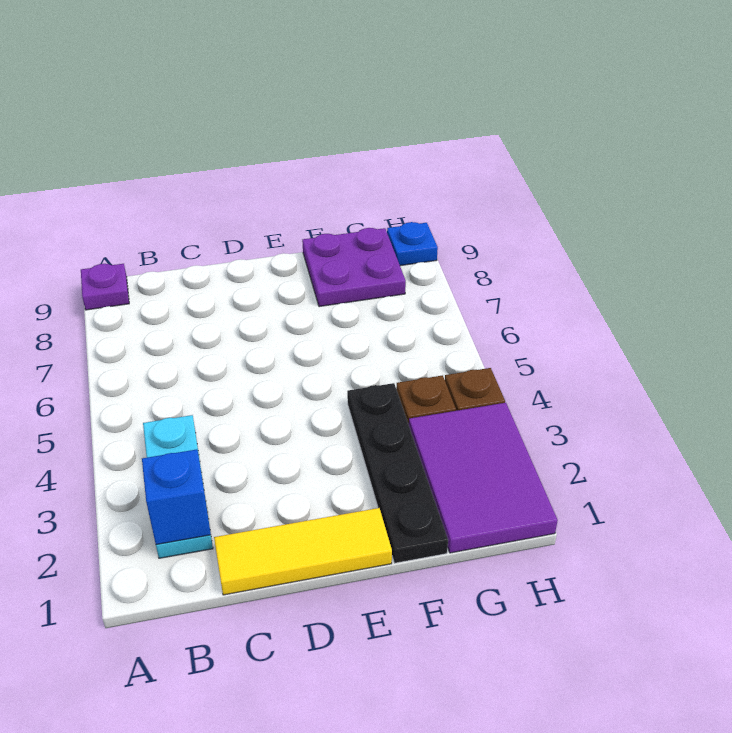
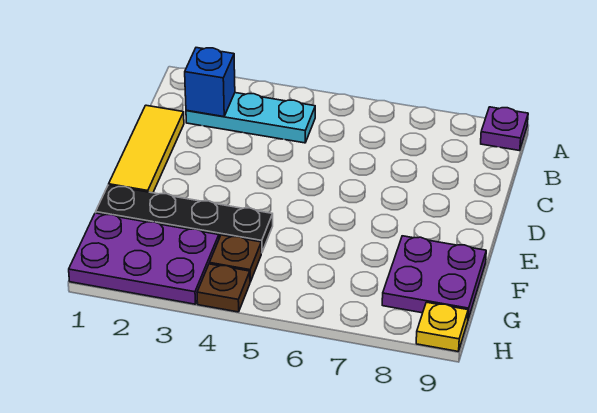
purple 2x3 tile [409,403,558,553] -> purple 2x3 plate [69,213,219,304]
blue 1x1 plate [387,222,438,266] -> yellow 1x1 plate [416,302,468,351]

